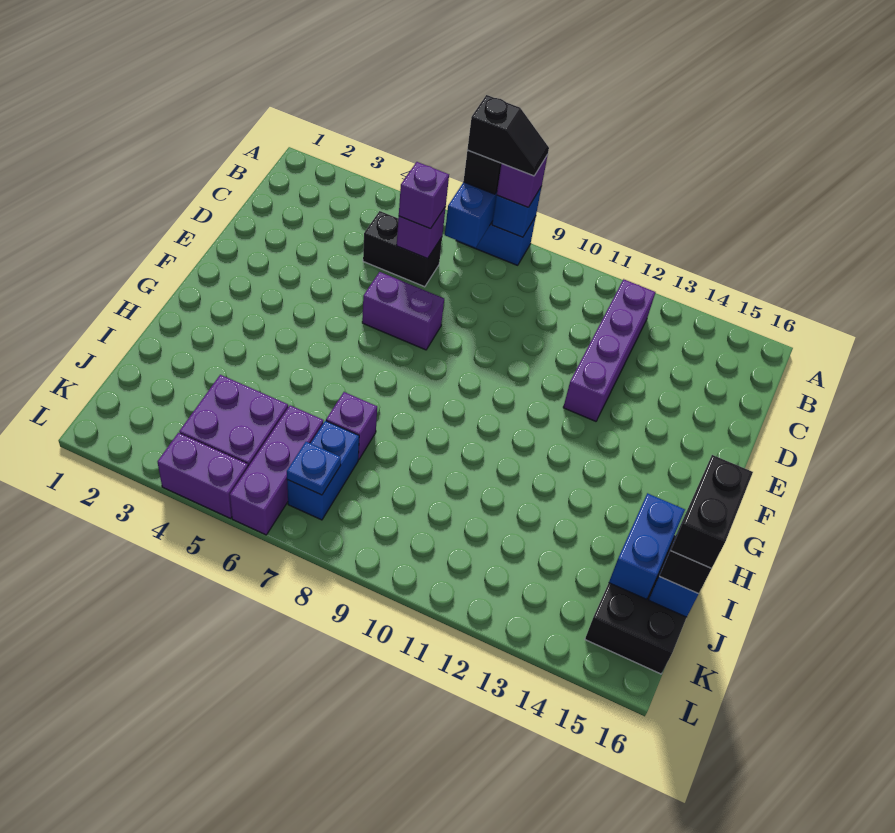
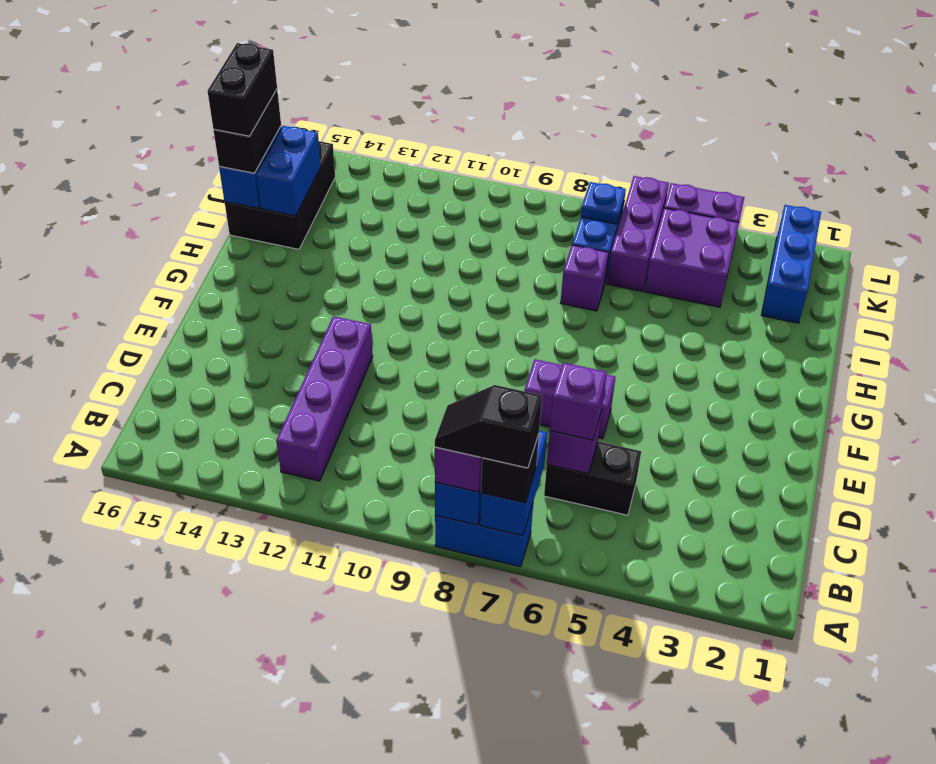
none -> blue 1x3 brick [761,205,821,323]

